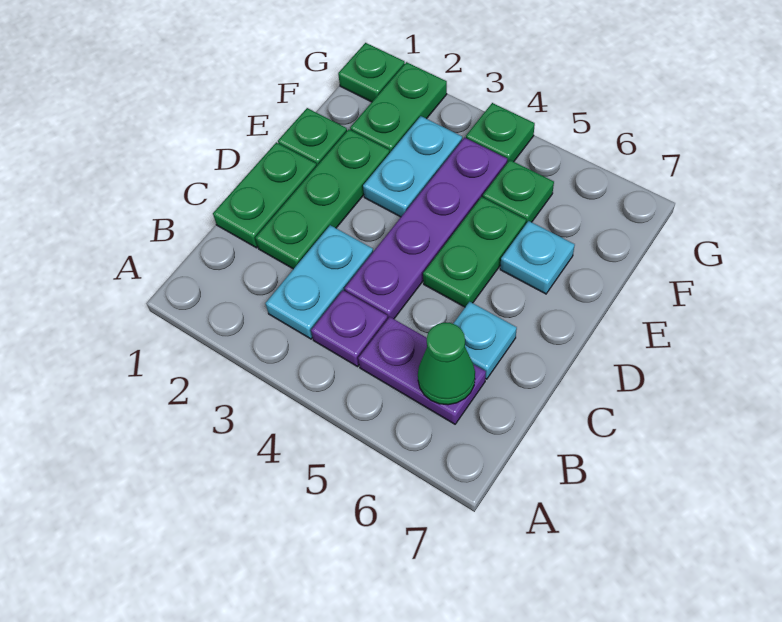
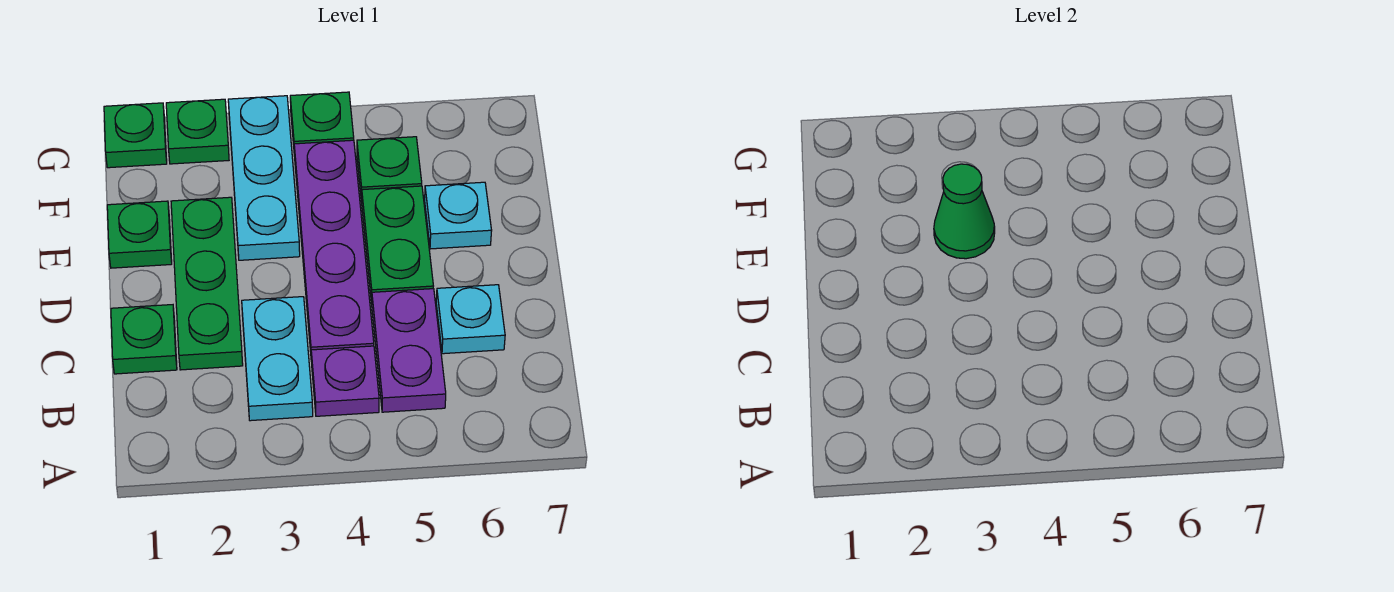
purple 1x2 plate [358,317,486,424] -> purple 1x2 plate turned to [372,289,446,412]
green 1x1 cone [418,323,475,405] -> green 1x1 cone moved to [934,164,995,259]
green 1x2 plate [213,142,317,248] -> green 1x1 plate [111,305,177,374]
cyan 1x2 plate [363,116,462,217] -> cyan 1x3 plate [228,96,300,260]
green 1x2 plate [350,62,447,152] -> green 1x1 plate [166,99,229,164]

